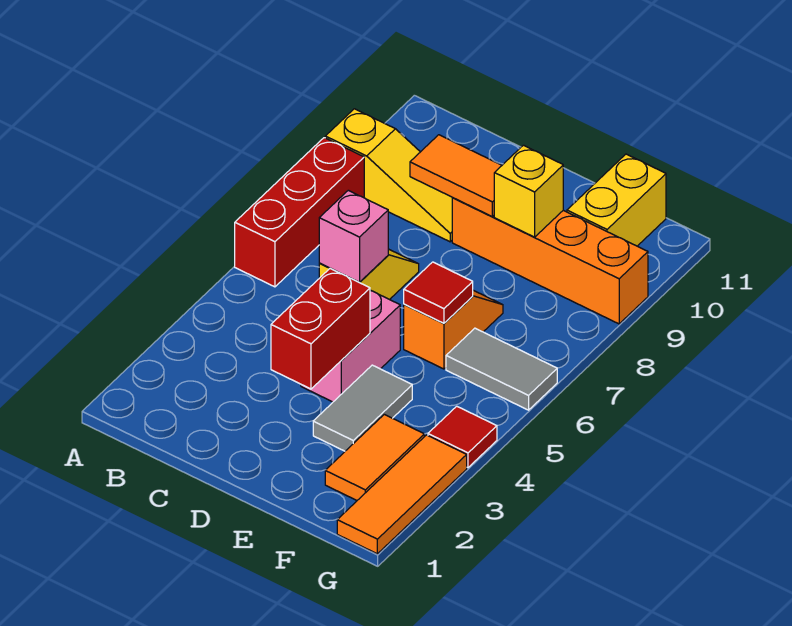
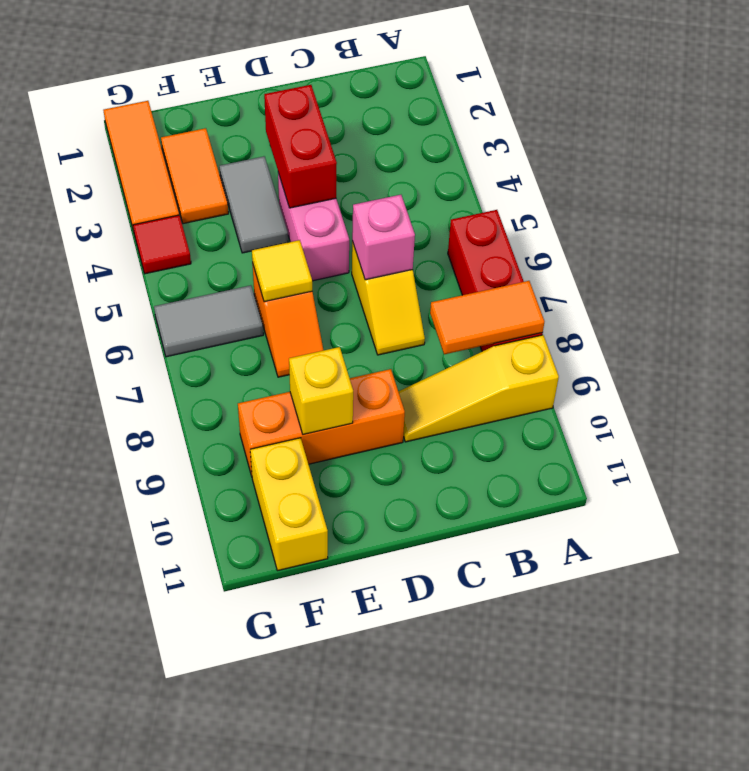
orange 1x2 tile [410,135,502,217] -> orange 1x2 tile moved to [430,281,544,354]
orange 1x4 brick [452,198,648,324] -> orange 1x3 brick [238,369,405,476]
red 1x1 tile [404,262,473,323] -> yellow 1x1 tile [252,240,312,302]

